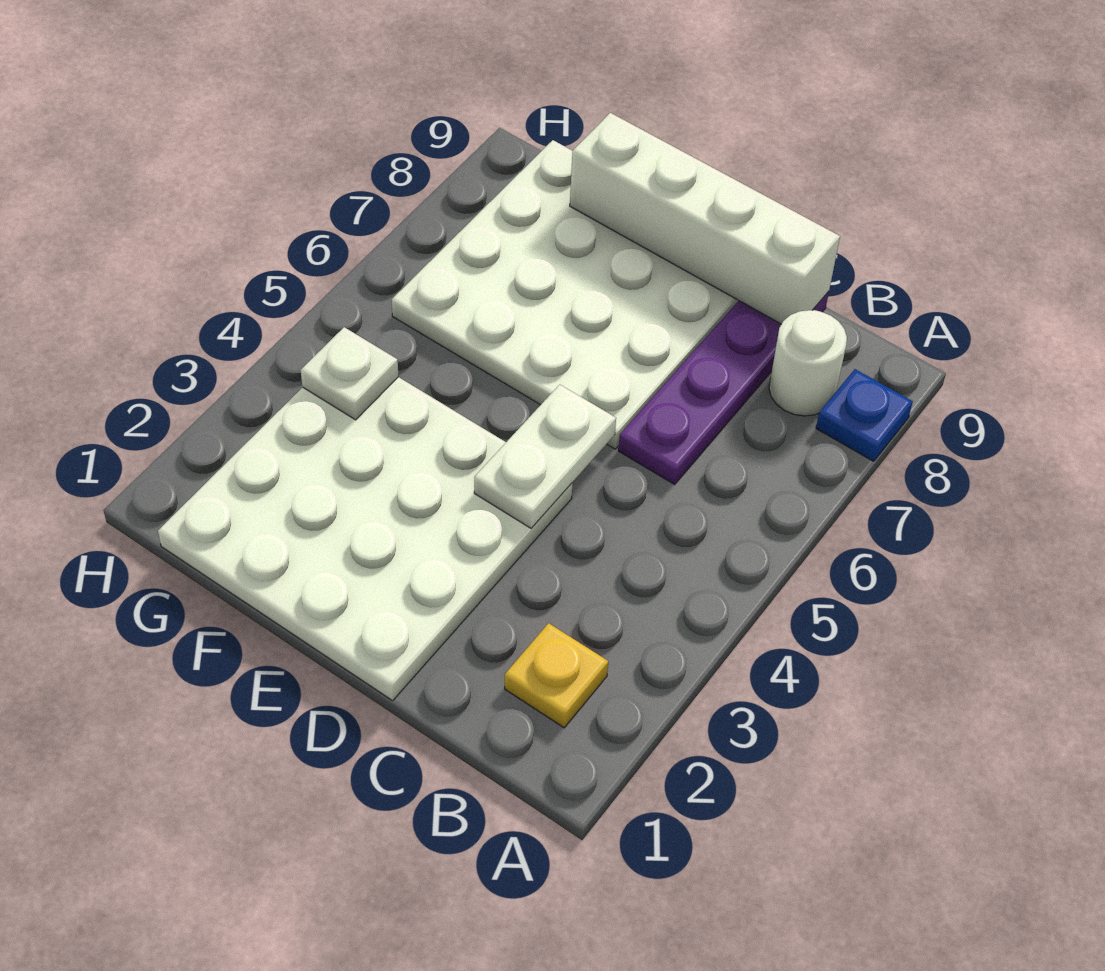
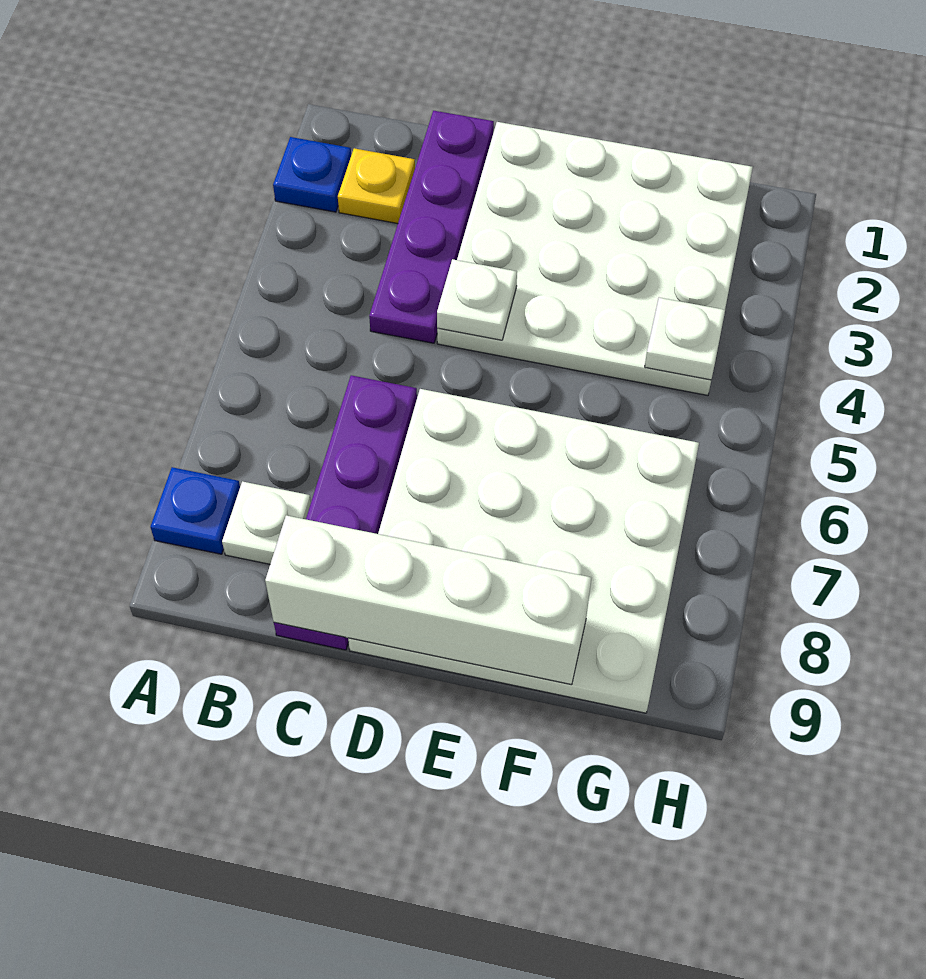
none -> blue 1x1 plate [273,137,351,212]
white 1x1 round brick [769,310,847,416] -> white 1x1 plate [222,481,311,564]
none -> purple 1x4 plate [369,111,494,343]
white 1x2 plate [474,385,616,528] -> white 1x1 plate [437,259,517,340]

